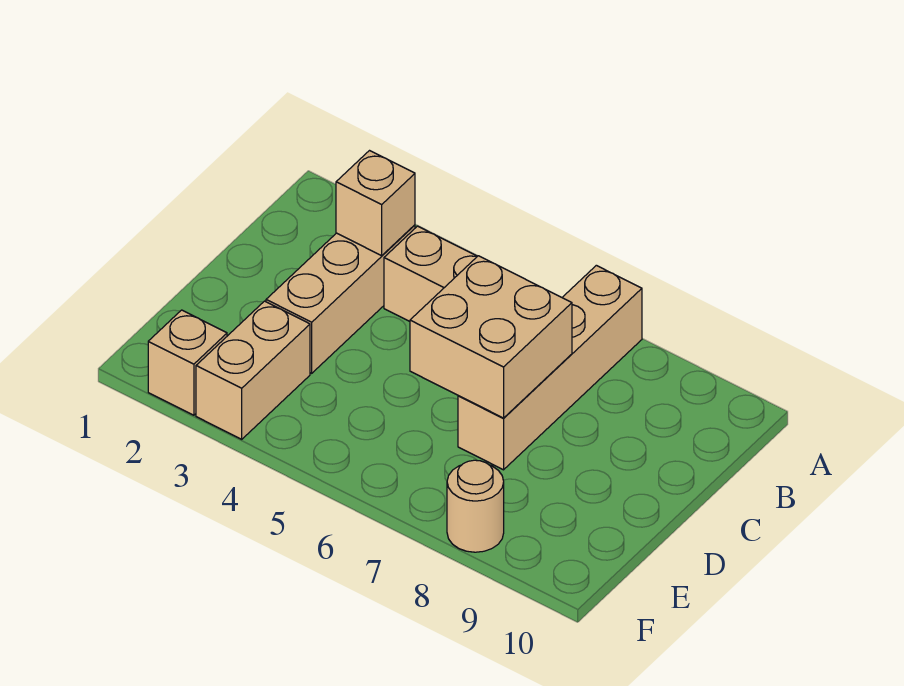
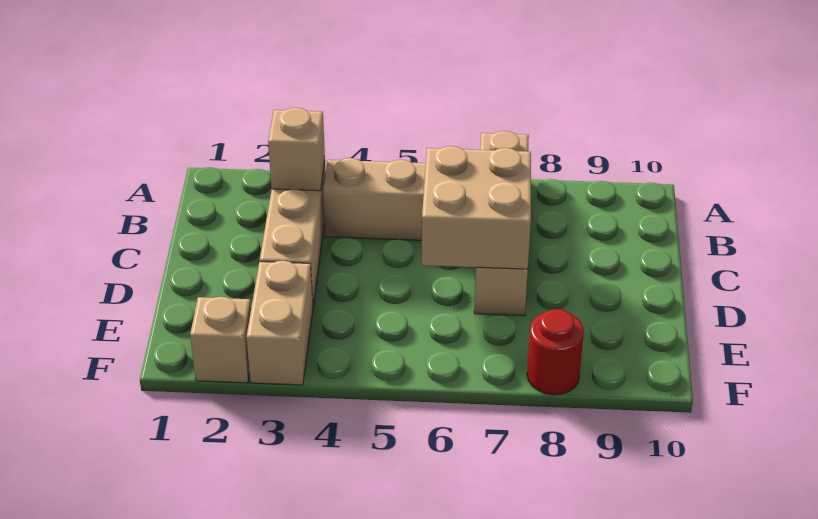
tan 1x1 round brick [447,460,504,552] -> red 1x1 round brick [527,309,584,395]

